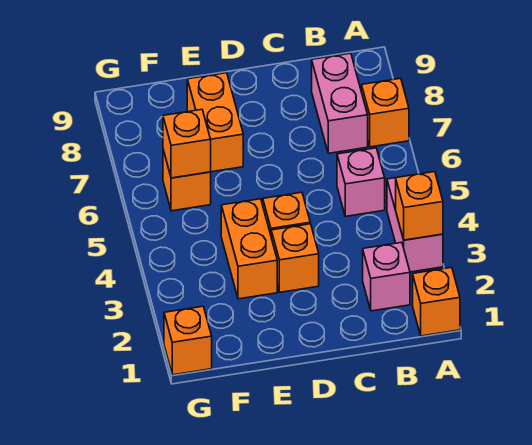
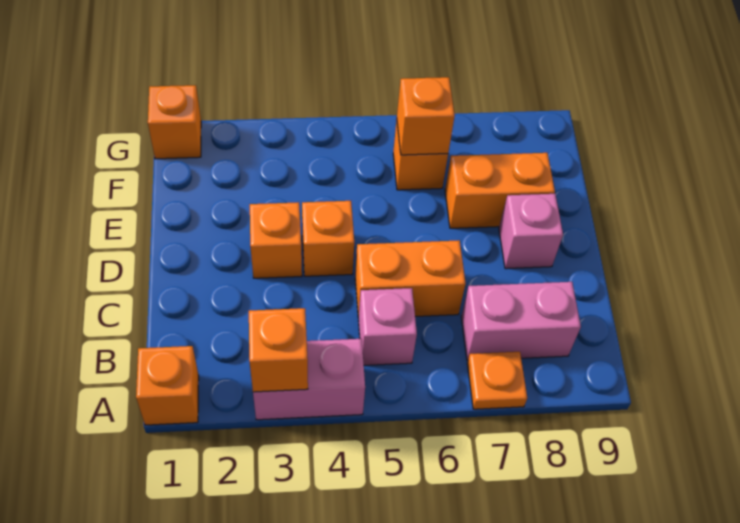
orange 1x1 brick [361,78,409,147] -> orange 1x1 plate [467,352,527,409]
pink 1x1 brick [363,242,410,311] -> pink 1x1 brick moved to [499,194,563,269]
orange 1x2 brick [221,199,277,299] -> orange 1x2 brick moved to [355,240,466,319]

